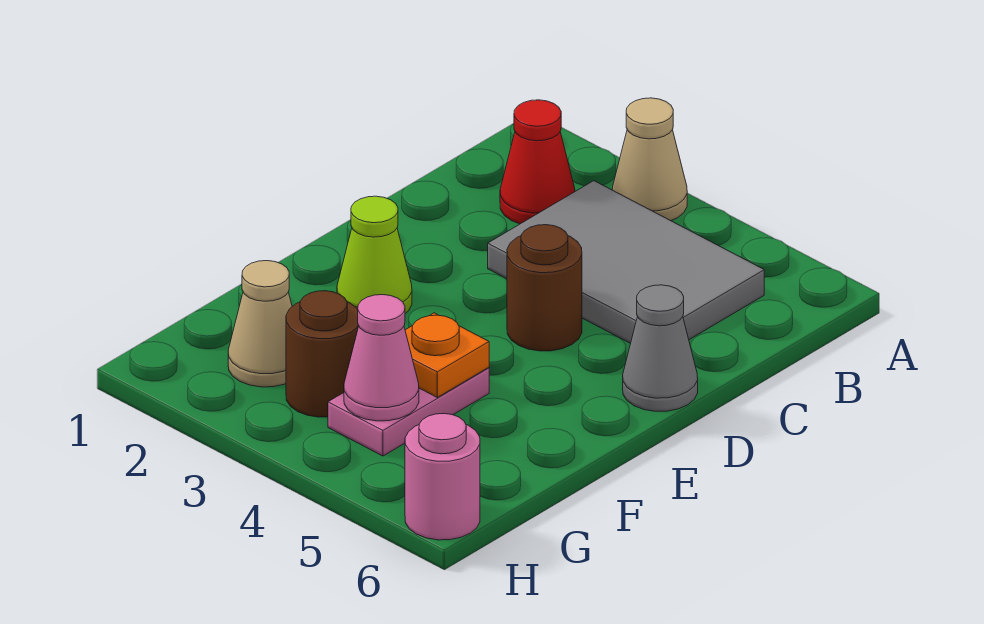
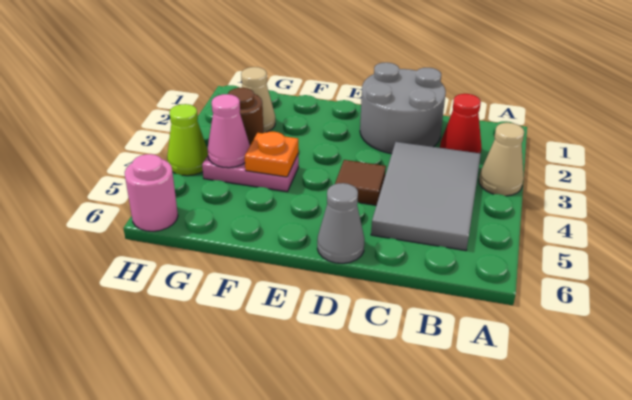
none -> grey 2x2 round brick [360,62,446,154]
brown 1x1 round brick [507,225,582,351] -> brown 1x1 tile [335,160,386,205]
lime 1x1 cone [337,196,412,313] -> lime 1x1 cone moved to [167,104,208,176]

